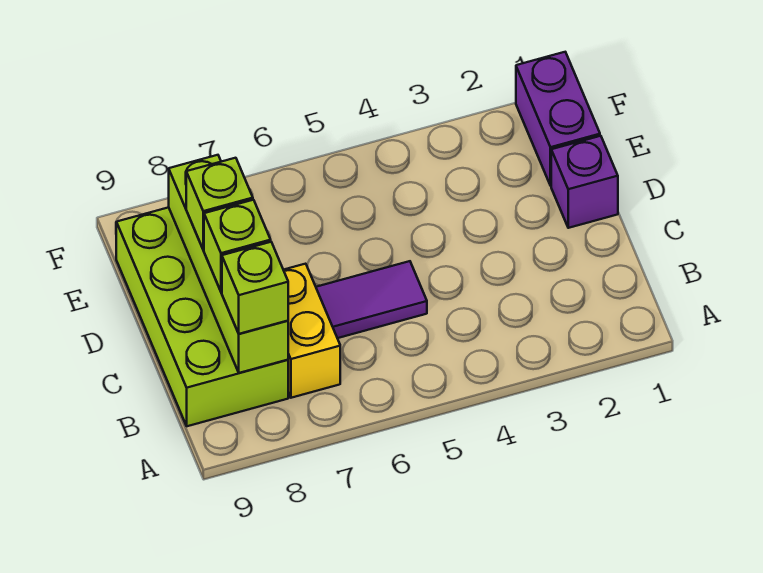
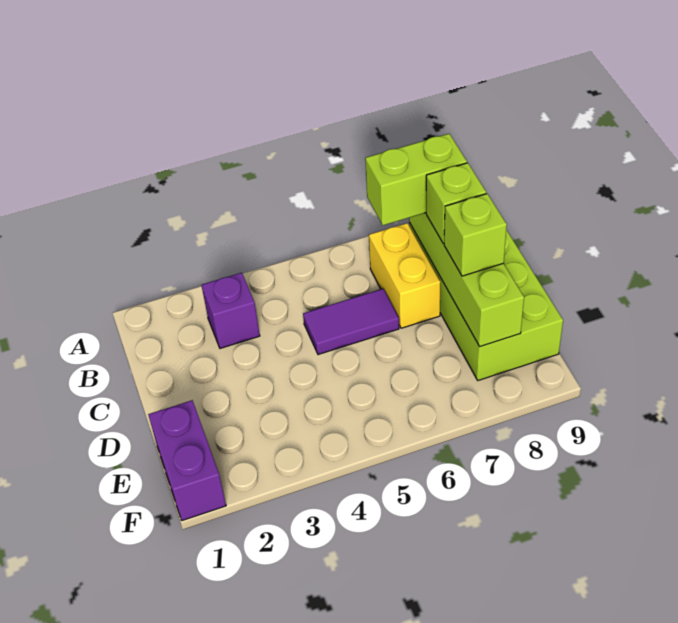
lime 1x1 brick [222,242,288,334] -> lime 1x2 brick [365,134,467,225]
purple 1x1 brick [551,136,618,228] -> purple 1x1 brick moved to [202,273,260,348]

